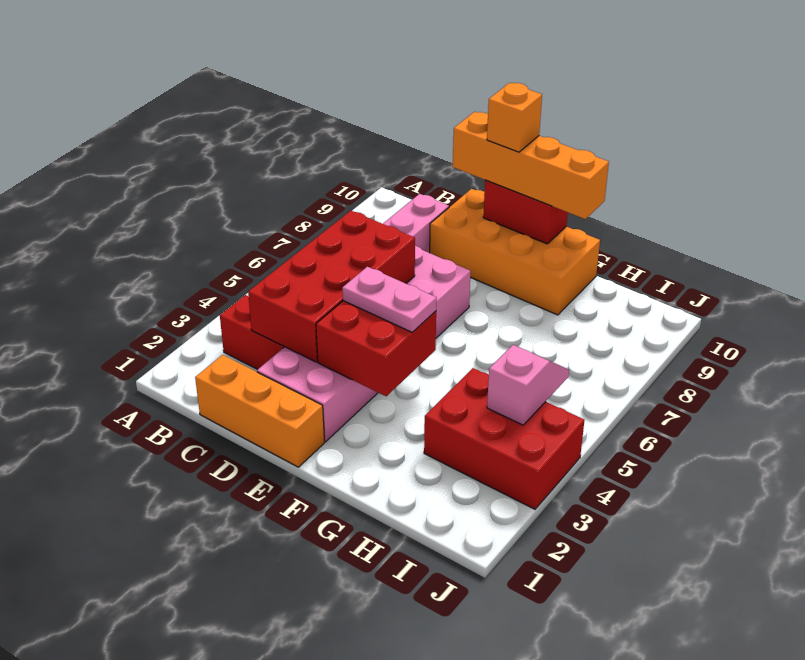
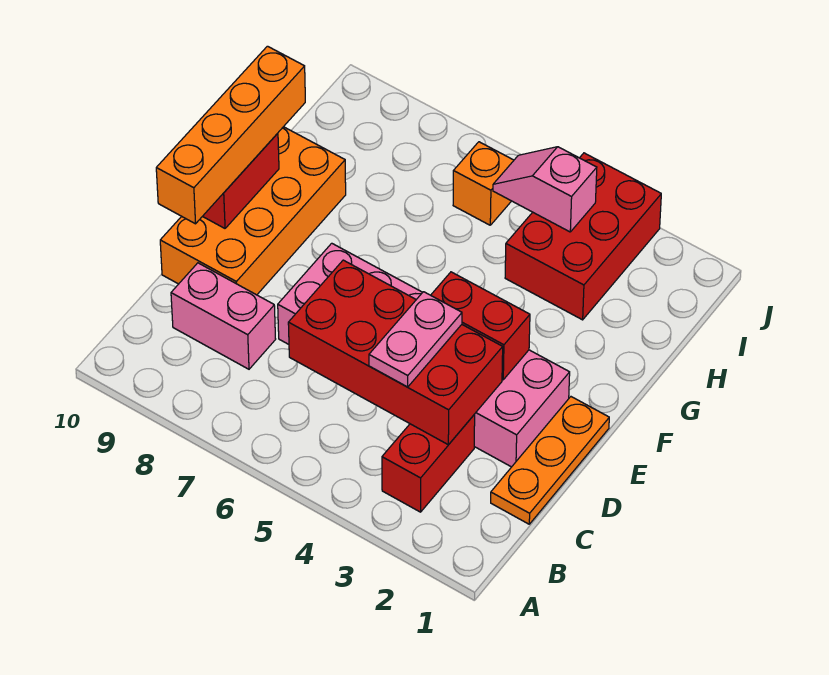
orange 1x3 brick [195,355,325,467] -> orange 1x3 plate [491,397,609,524]
red 2x2 brick [316,301,436,396] -> red 1x2 brick [431,272,530,380]
pink 1x2 plate [342,267,437,332] -> pink 1x2 plate moved to [369,292,462,387]
orange 1x1 brick [487,83,542,152] -> orange 1x1 brick moved to [453,142,514,225]

